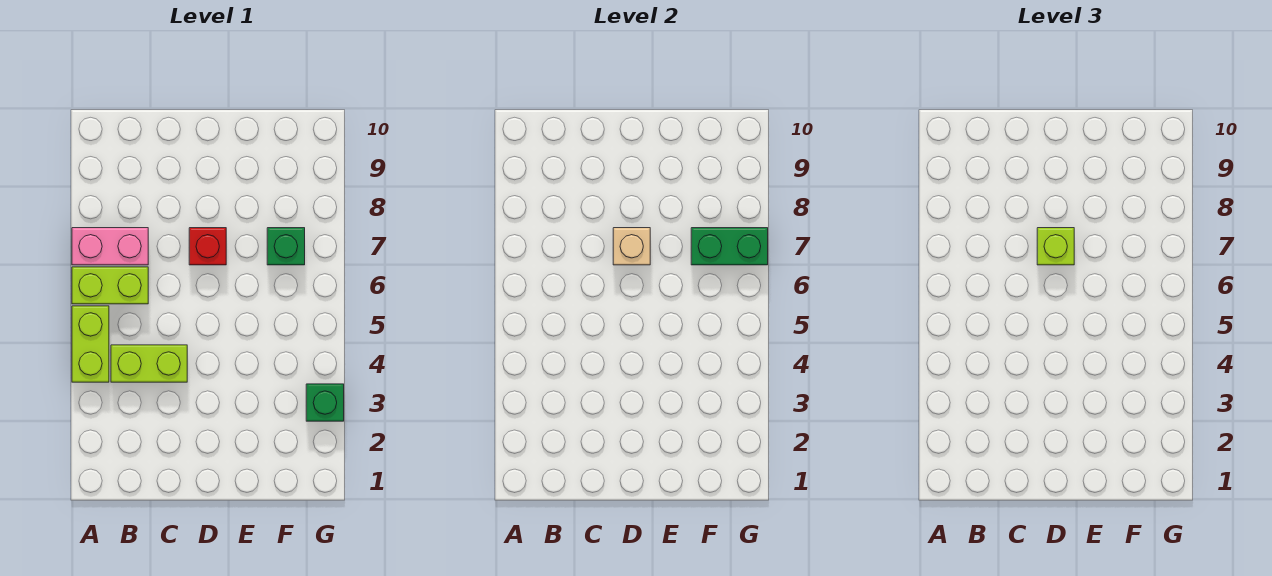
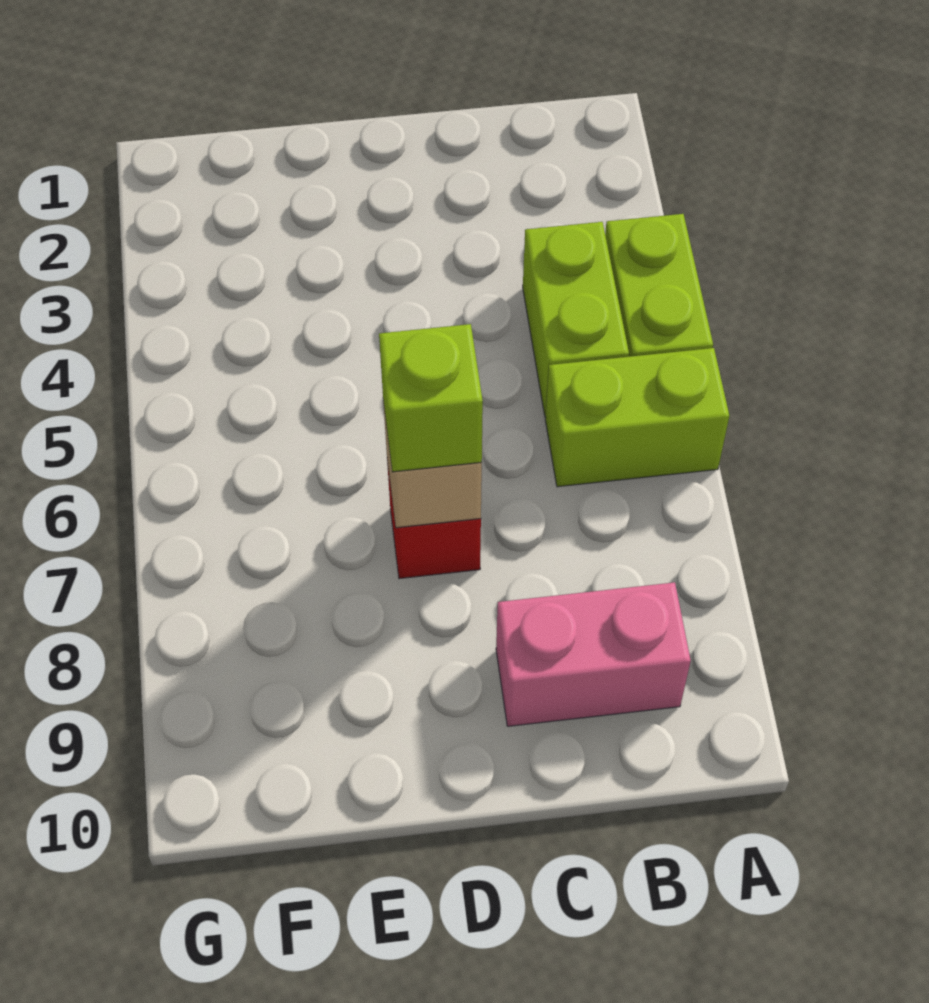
pink 1x2 brick [72,228,148,265] -> pink 1x2 brick moved to [496,582,691,726]
lime 1x2 brick [111,345,187,382] -> lime 1x2 brick turned to [523,222,629,417]
green 1x1 brick [267,228,305,265] -> none
green 1x2 brick [691,228,768,265] -> none
green 1x1 brick [306,384,344,421] -> none

